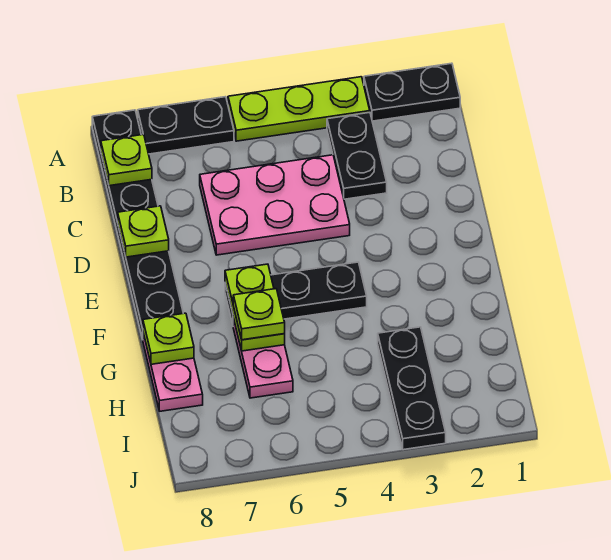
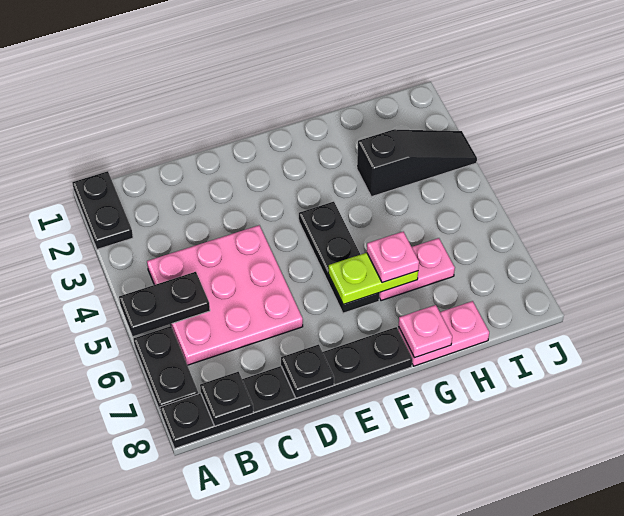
lime 1x3 plate [228,77,370,141] -> none
black 1x2 plate [327,112,387,199] -> black 1x2 plate moved to [119,272,210,336]
lime 1x1 plate [101,134,152,186] -> black 1x1 plate [200,372,253,426]
pink 2x3 plate [200,155,350,255] -> pink 3x3 plate [147,225,303,365]
lime 1x1 plate [118,206,169,257] -> black 1x1 plate [281,344,334,398]
lime 1x1 plate [233,289,285,340] -> pink 1x1 plate [367,232,419,283]
lime 1x1 plate [143,313,194,364] -> pink 1x1 plate [399,305,452,358]
black 1x3 plate [378,327,446,450] -> black 1x3 slope [357,129,477,197]

